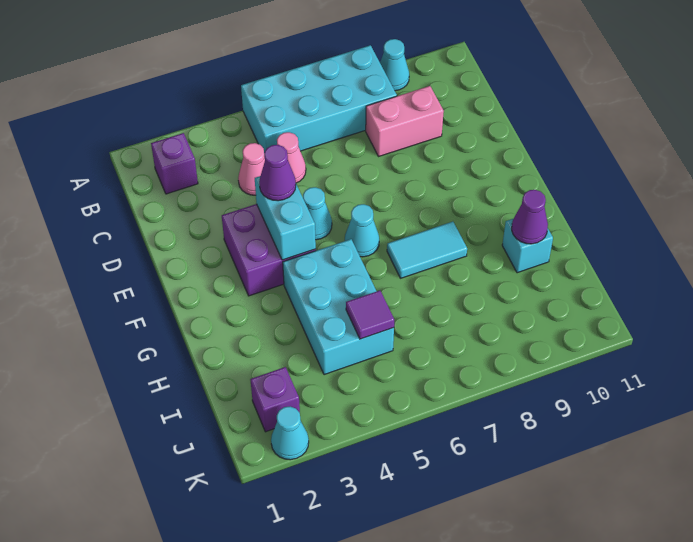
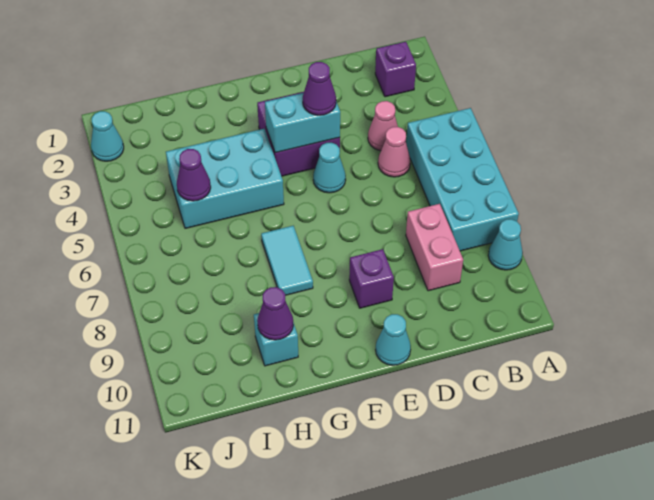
cyan 1x1 cone [345,204,379,257] -> cyan 1x1 cone moved to [376,314,411,365]
purple 1x1 tile [346,290,394,339] -> purple 1x1 cone [177,149,211,201]
purple 1x1 brick [250,367,300,432] -> purple 1x1 brick moved to [349,249,394,308]

